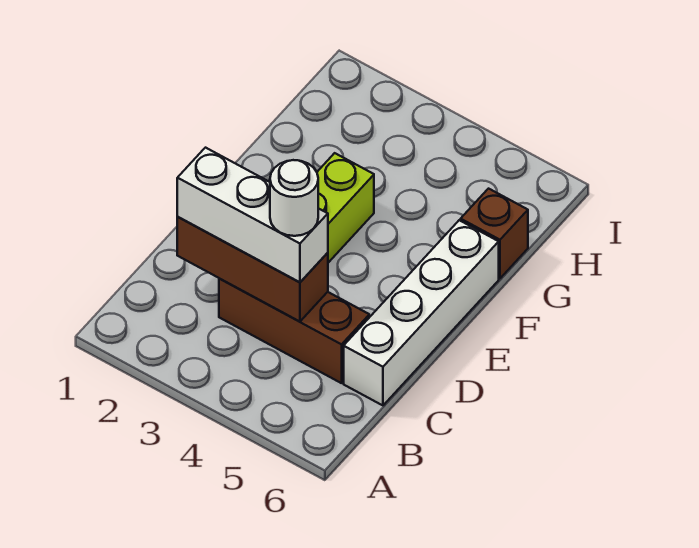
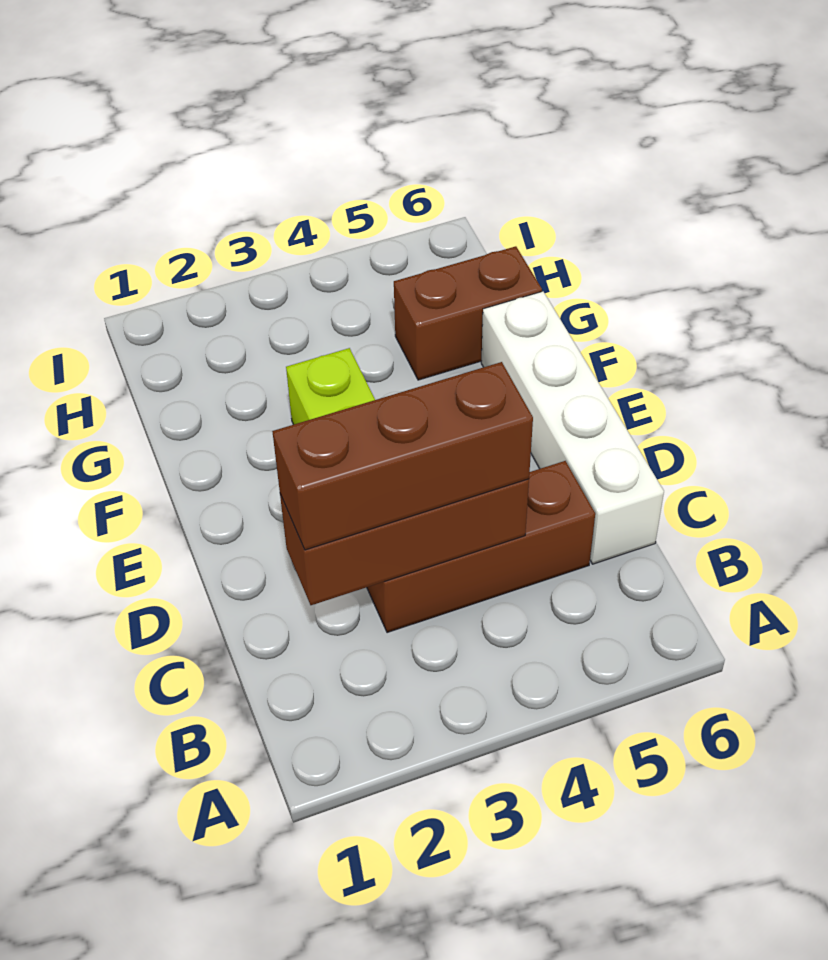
white 1x3 brick [177,148,328,282] -> brown 1x3 brick [272,362,533,550]
white 1x1 round brick [270,160,318,236] -> none
brown 1x1 brick [461,189,528,278] -> brown 1x2 brick [394,246,542,380]

